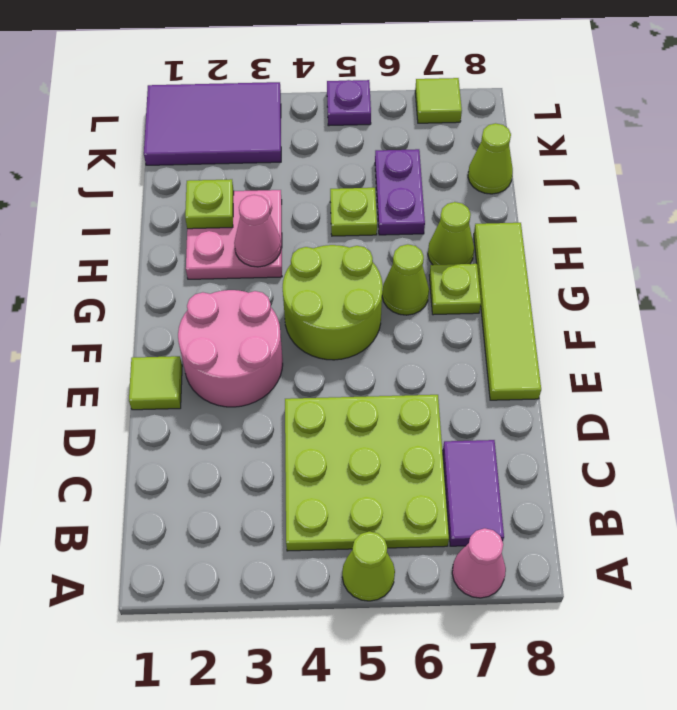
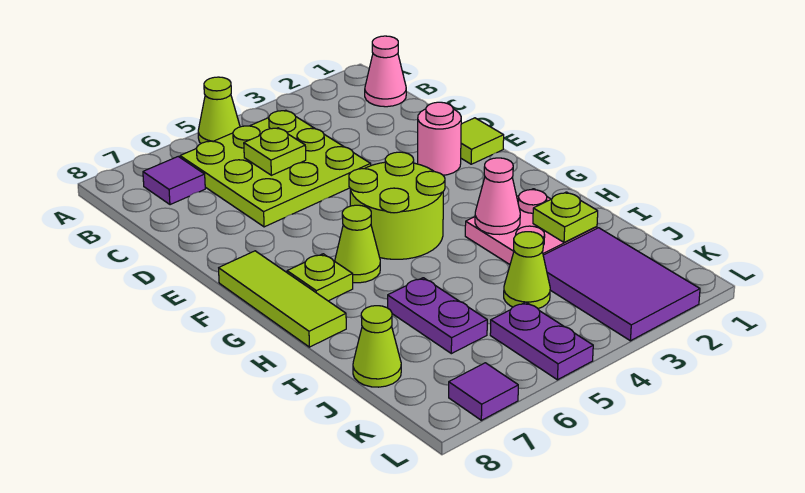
pink 1x1 cone [452,528,506,598] -> pink 1x1 cone moved to [365,36,406,107]
purple 1x2 tile [443,440,504,546] -> purple 1x1 tile [143,157,205,205]
pink 2x2 round brick [178,290,283,407] -> pink 1x1 round brick [418,102,461,175]
lime 1x4 tile [474,223,541,400] -> lime 1x3 tile [219,251,346,347]
lime 1x1 cone [428,202,474,265] -> lime 1x1 cone moved to [504,232,550,308]
lime 1x1 plate [330,188,377,236] -> lime 1x1 plate moved to [244,128,306,175]
purple 2x3 tile [144,82,281,165] -> purple 2x3 tile turned to [543,228,700,341]
purple 1x1 plate [327,80,371,126] -> purple 1x2 plate [490,302,593,380]
lime 1x1 tile [415,78,462,123] -> purple 1x1 tile [449,363,518,420]

